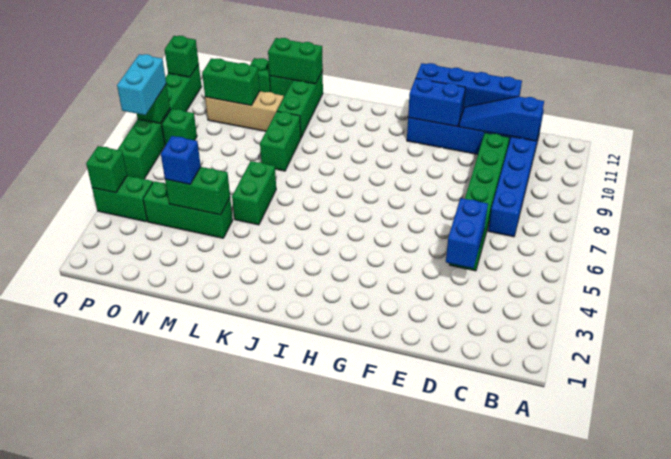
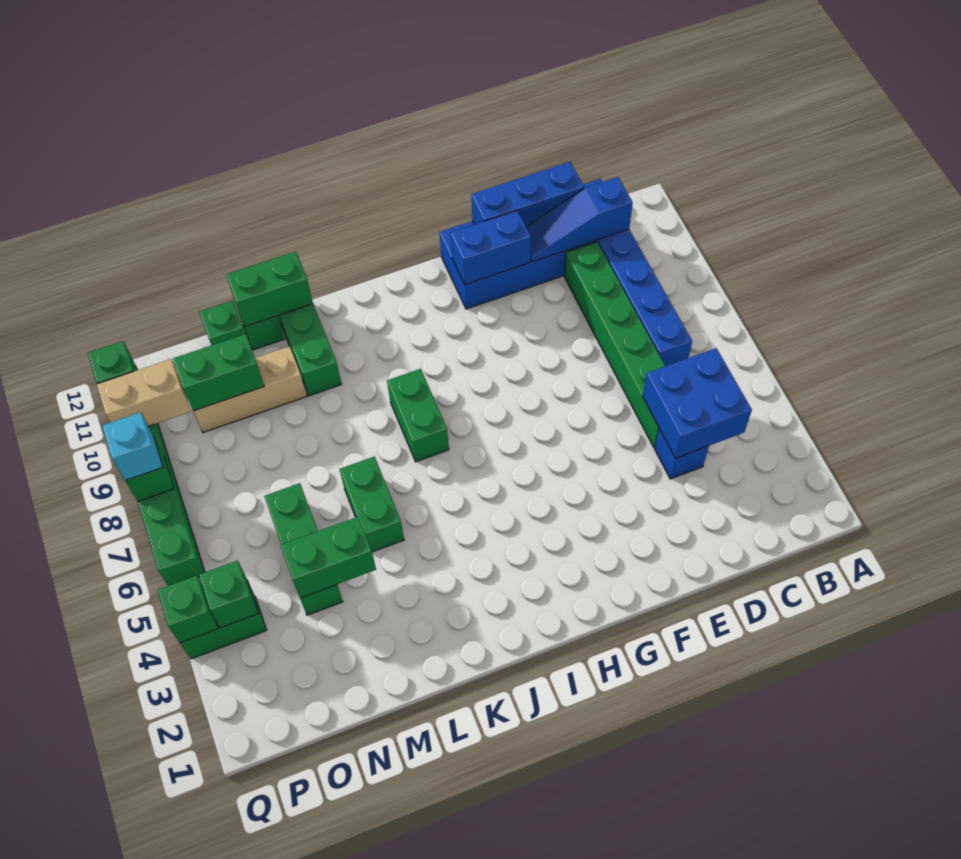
blue 1x2 brick [446,198,488,268] -> blue 2x2 brick [643,348,752,458]
blue 1x4 brick [416,63,522,110] -> blue 1x3 brick [471,162,584,226]
green 1x2 brick [260,112,301,171] -> green 1x2 brick moved to [387,369,449,462]
green 1x3 brick [143,181,233,238] -> green 1x3 brick turned to [264,483,343,615]
blue 1x1 brick [161,136,201,184] -> blue 1x1 brick moved to [655,429,709,479]
green 1x1 brick [162,109,197,146] -> green 1x1 brick moved to [199,561,258,628]
none -> tan 1x2 brick [97,359,191,426]
cyan 1x2 brick [117,54,166,115] -> cyan 1x1 brick [103,412,163,481]

